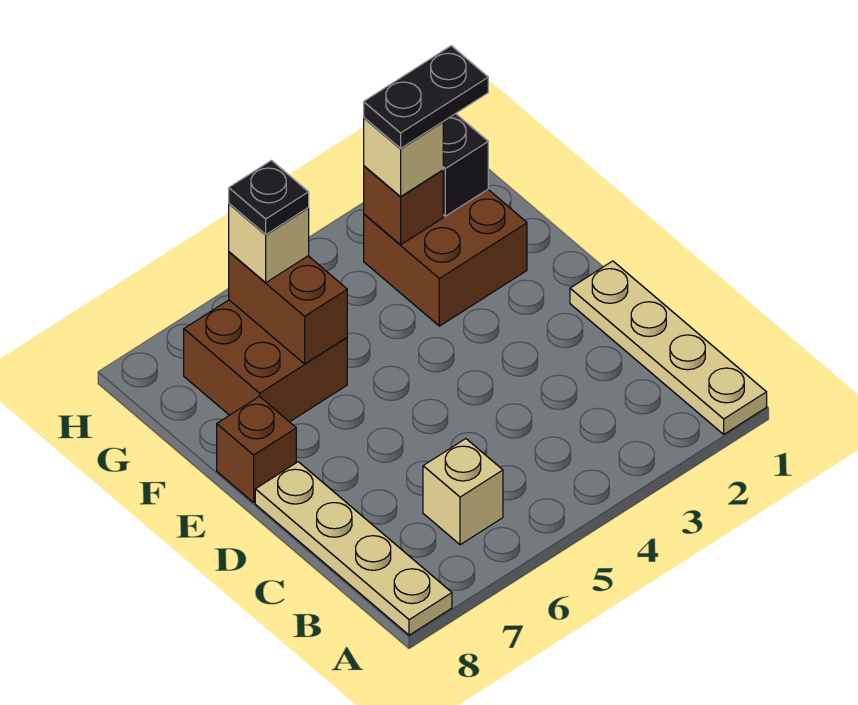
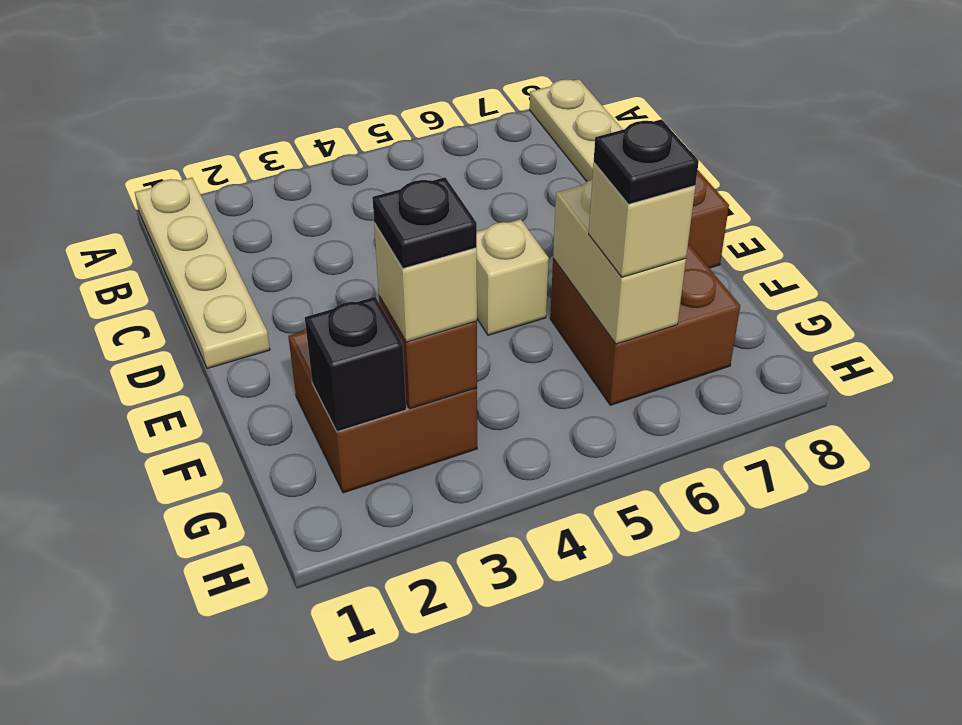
tan 1x1 brick [423,439,503,545] -> tan 1x1 brick moved to [476,219,549,335]
brown 1x2 brick [229,252,347,364] -> tan 1x2 brick [553,180,686,344]
black 1x2 plate [364,46,488,148] -> black 1x1 plate [372,177,477,269]

